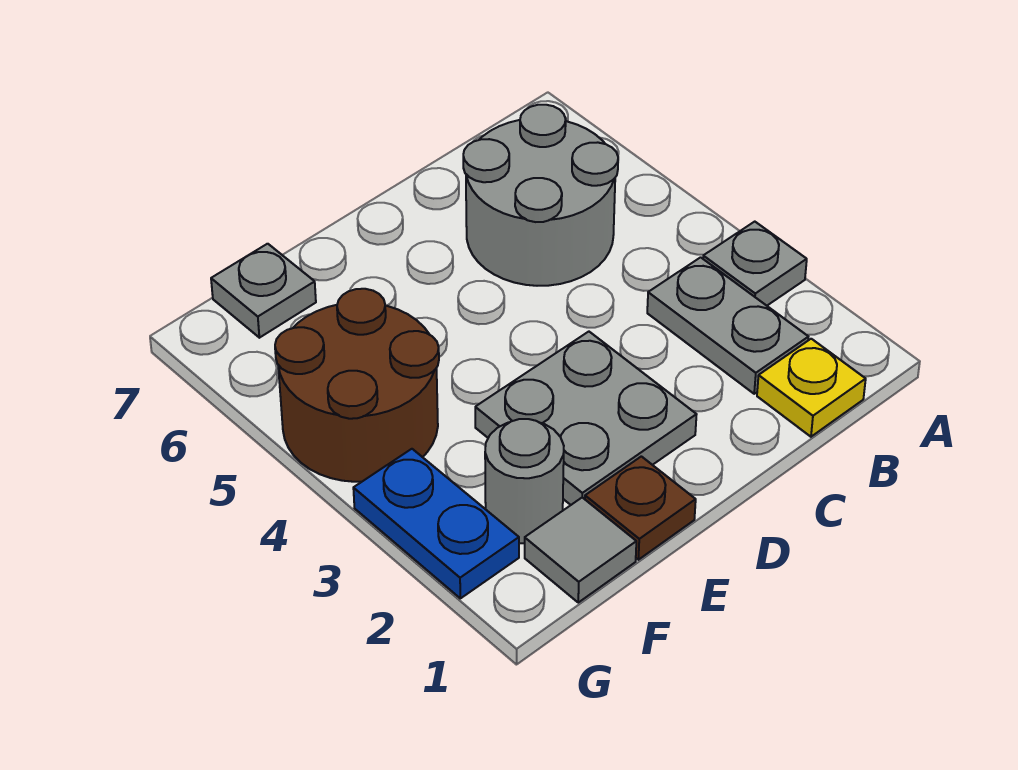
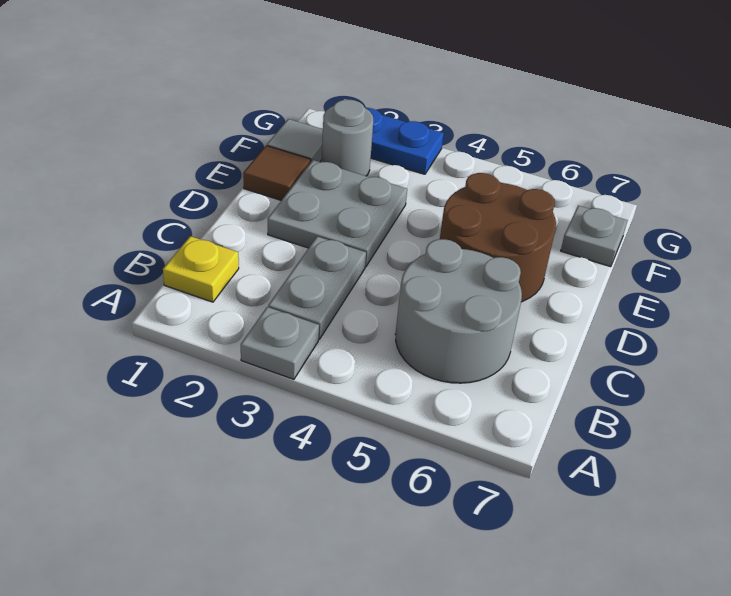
grey 1x2 plate [647,257,808,394] -> grey 1x2 plate turned to [268,236,366,339]
brown 1x1 plate [585,456,696,560] -> brown 1x1 tile [243,146,311,200]
brown 2x2 round brick [275,289,439,482] -> brown 2x2 round brick moved to [440,173,556,302]

